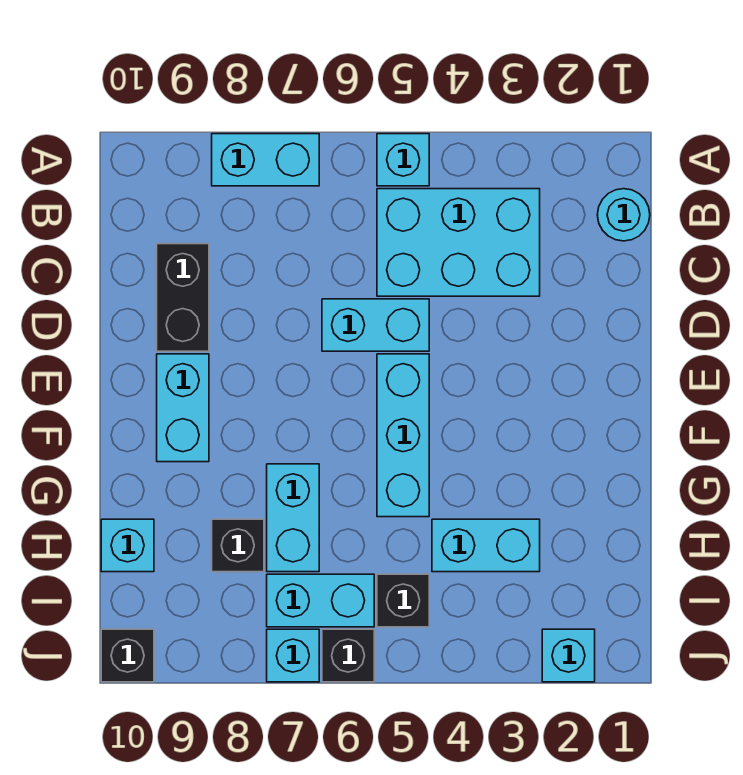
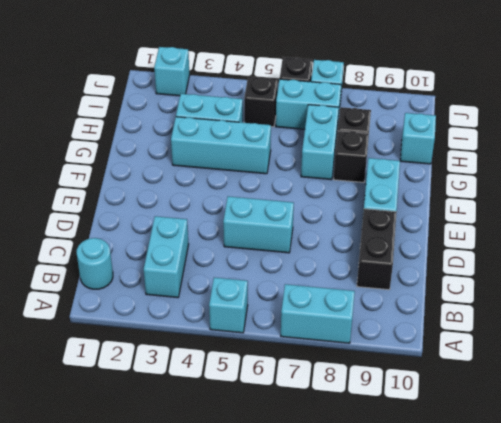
cyan 2x3 brick [377,189,540,296] -> cyan 1x2 brick [144,216,189,298]
cyan 1x3 brick [377,354,429,517] -> cyan 1x3 brick turned to [171,117,271,174]
black 1x1 brick [101,629,154,682] -> black 1x1 brick moved to [334,131,369,182]

